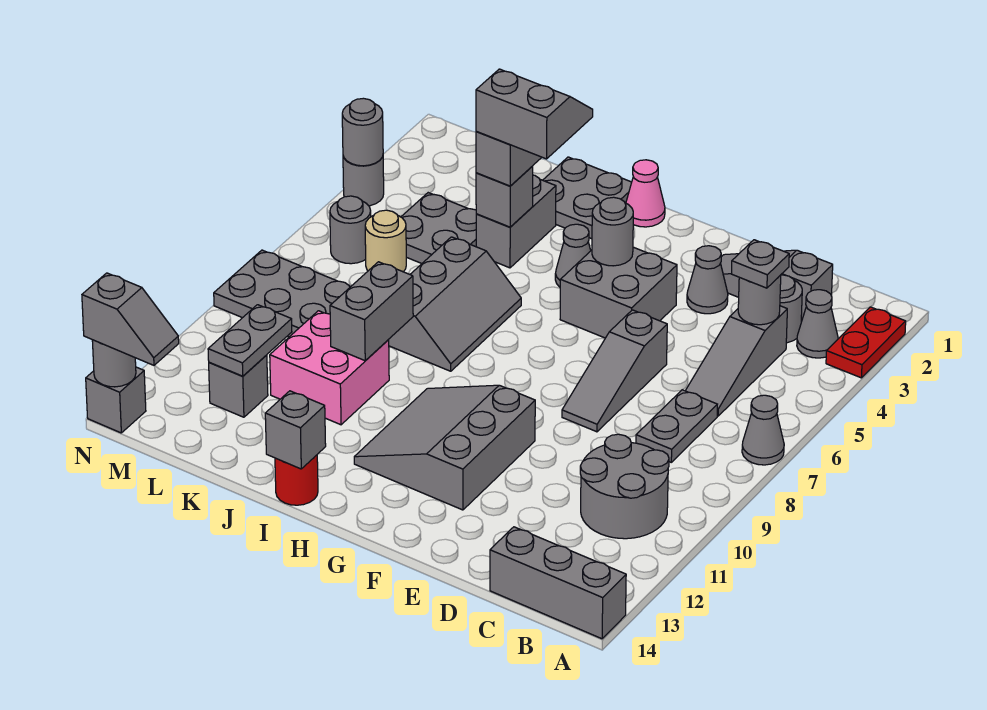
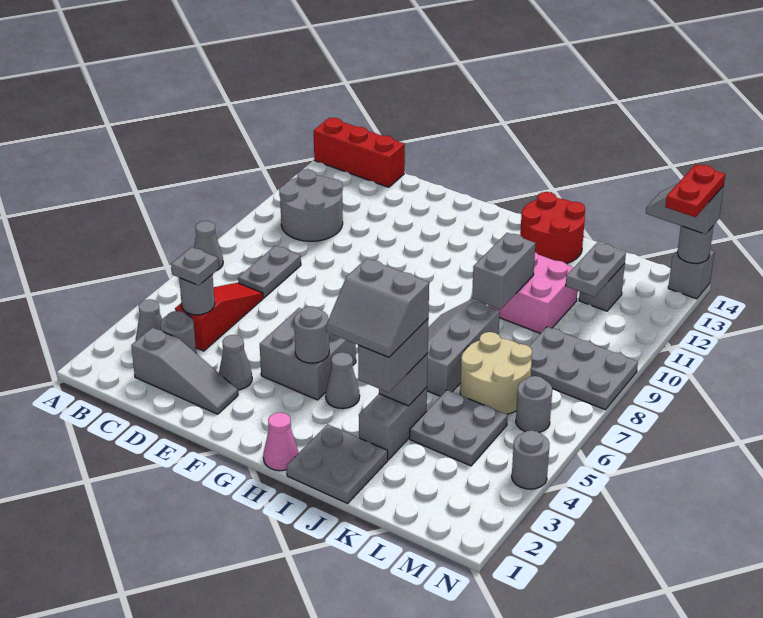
red 1x2 plate [826,307,906,378] -> red 1x2 plate moved to [665,164,725,217]
grey 1x3 brick [490,527,626,639] -> red 1x3 brick [314,118,405,187]
grey 1x3 slope [685,306,787,416] -> red 1x3 slope [175,283,263,351]
grey 1x3 slope [562,310,667,432] -> none
grey 3x3 slope [354,385,535,510] -> none
red 1x1 round brick [275,455,318,505] -> red 2x2 round brick [520,192,585,264]
grey 1x1 brick [265,391,326,469] -> none
tan 1x1 round brick [365,210,406,272] -> tan 2x2 round brick [460,332,532,414]
grey 1x1 round brick [342,98,383,166] -> none

